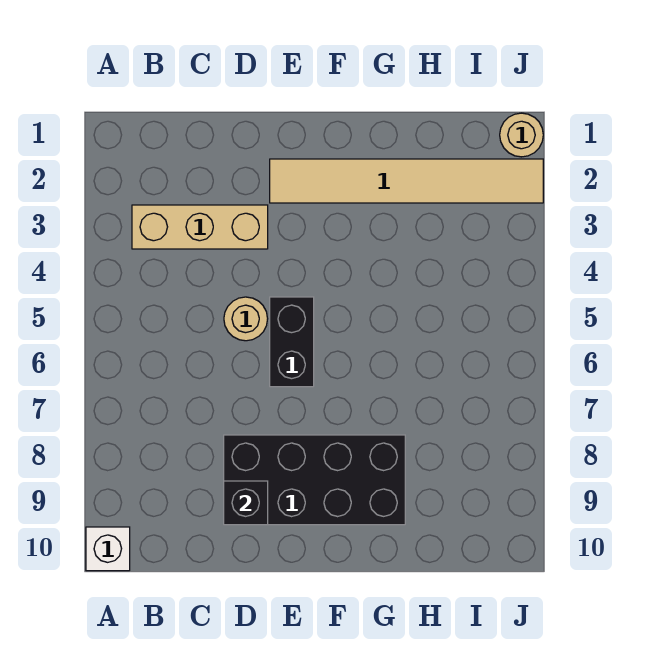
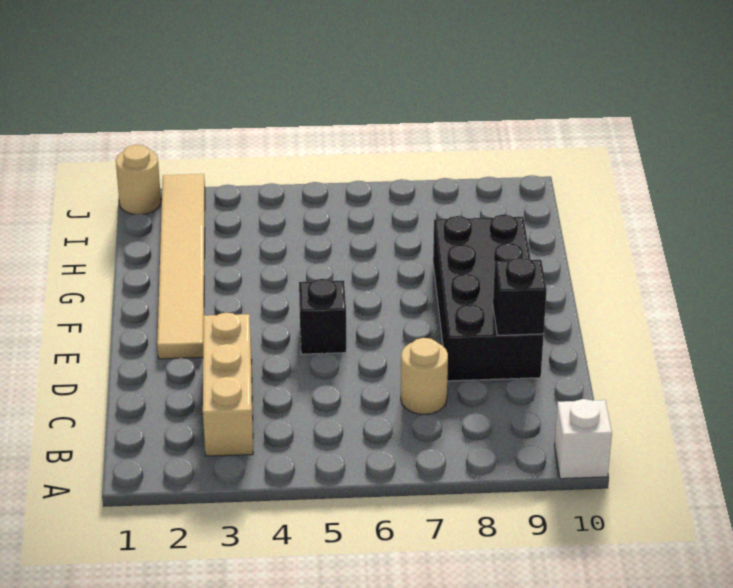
tan 1x1 round brick [224,297,268,341] -> tan 1x1 round brick moved to [401,338,448,415]
black 1x2 brick [270,297,314,387] -> black 1x1 brick [299,279,346,354]

